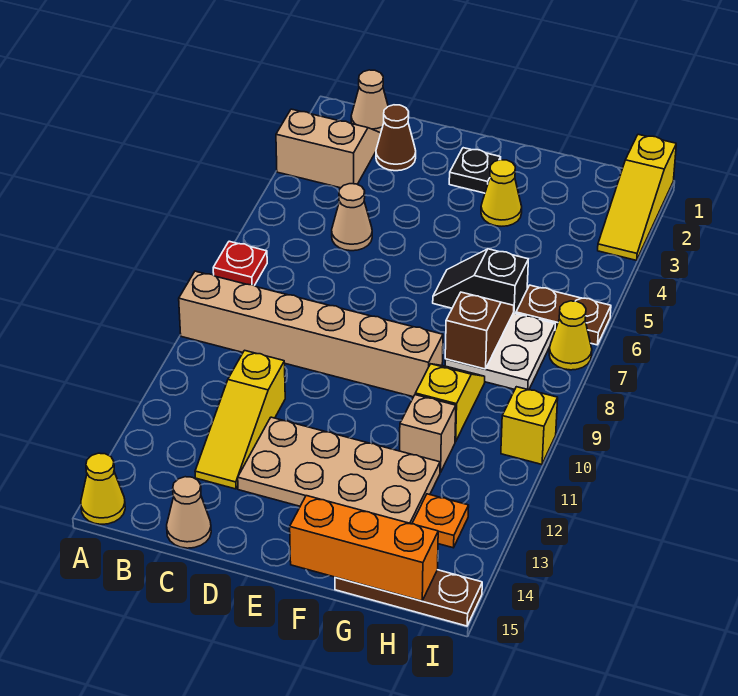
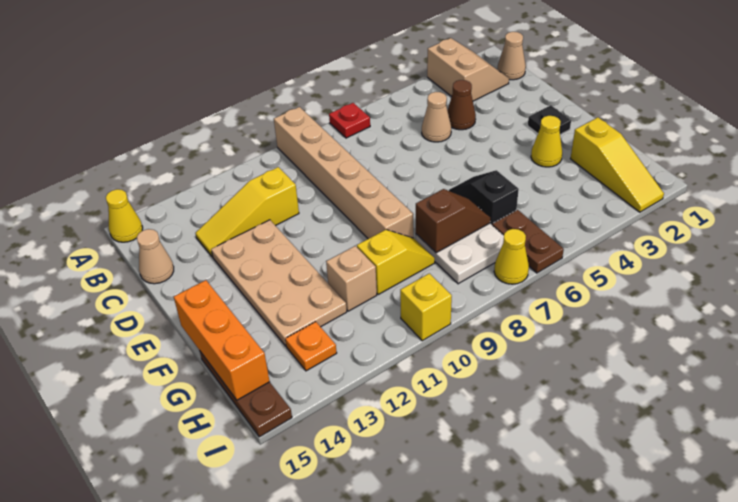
brown 1x1 cone [376,105,416,171] -> brown 1x1 cone moved to [447,80,476,130]
yellow 1x3 slope [598,134,676,260] -> yellow 1x3 slope turned to [570,117,664,212]

